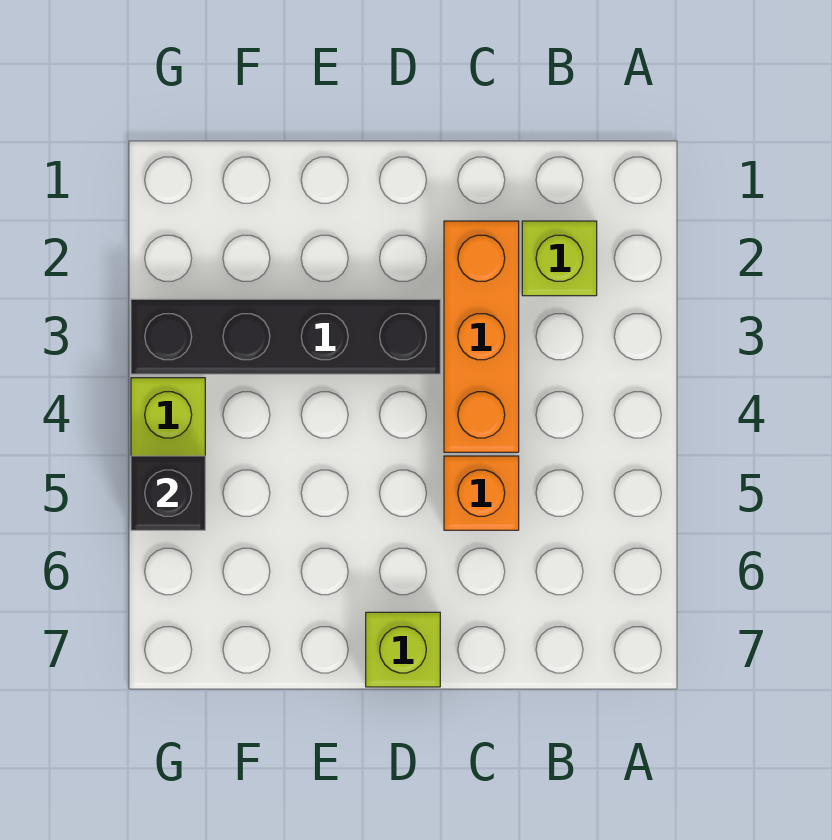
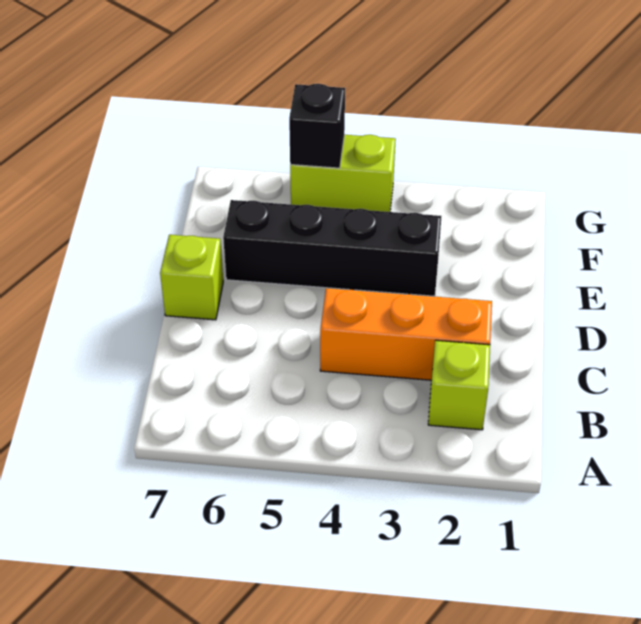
orange 1x1 brick [444,456,519,530] -> none
black 1x4 brick [131,299,440,374] -> black 1x4 brick turned to [223,200,441,296]

